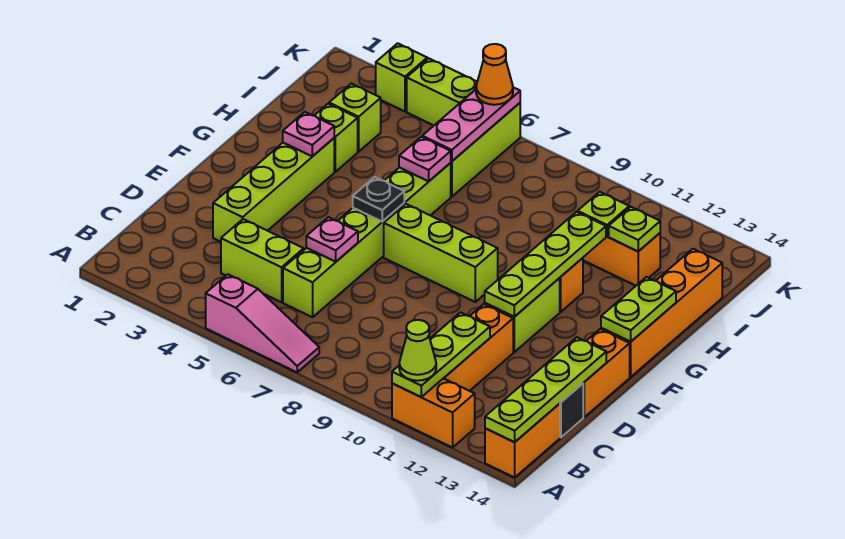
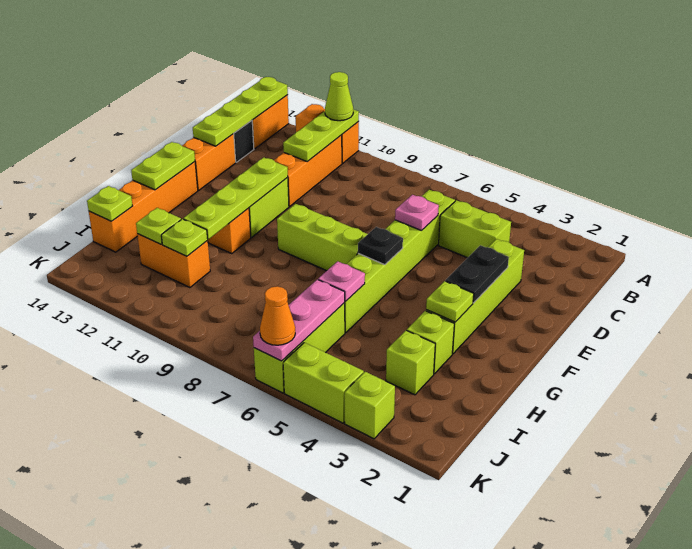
pink 1x3 slope [206,274,319,372] -> none
none -> black 1x2 plate [445,245,509,303]
pink 1x1 plate [283,112,334,156] -> lime 1x1 plate [426,281,474,322]
none -> lime 1x1 plate [87,186,132,221]

